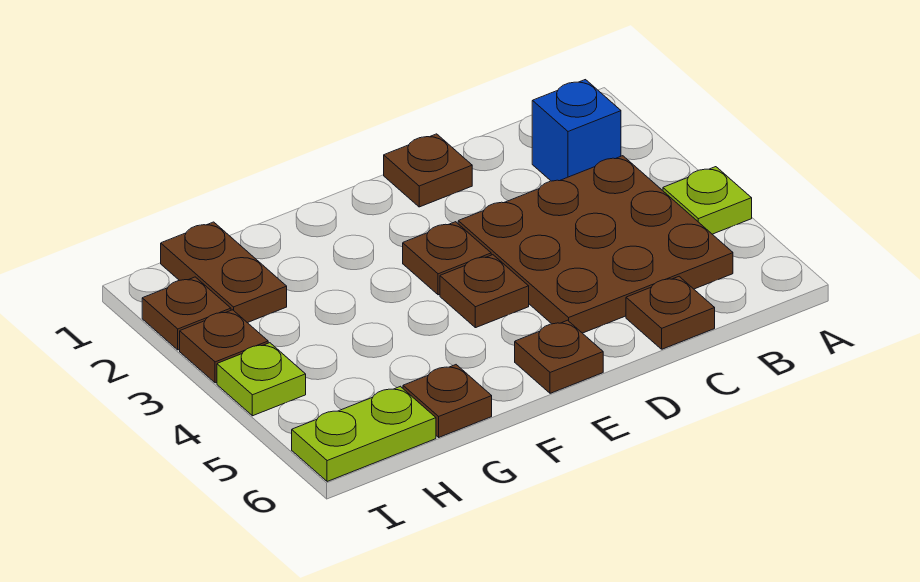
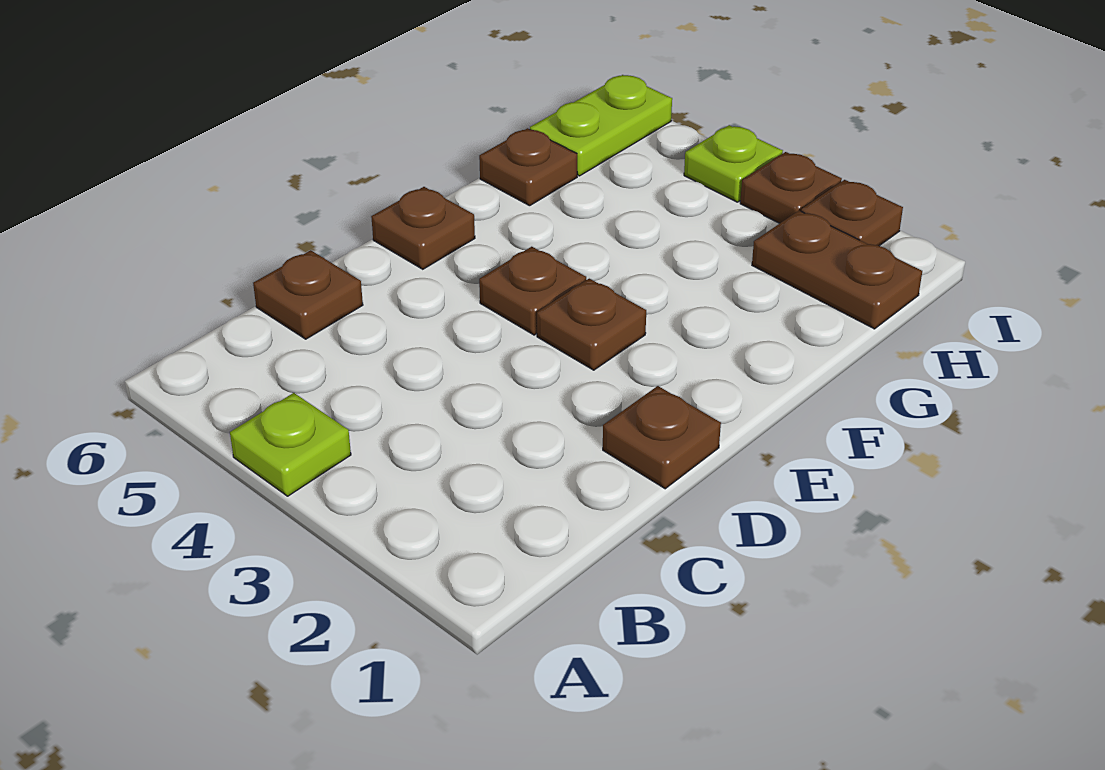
blue 1x1 brick [532,80,621,181] -> none
brown 3x3 plate [458,156,733,333] -> none

